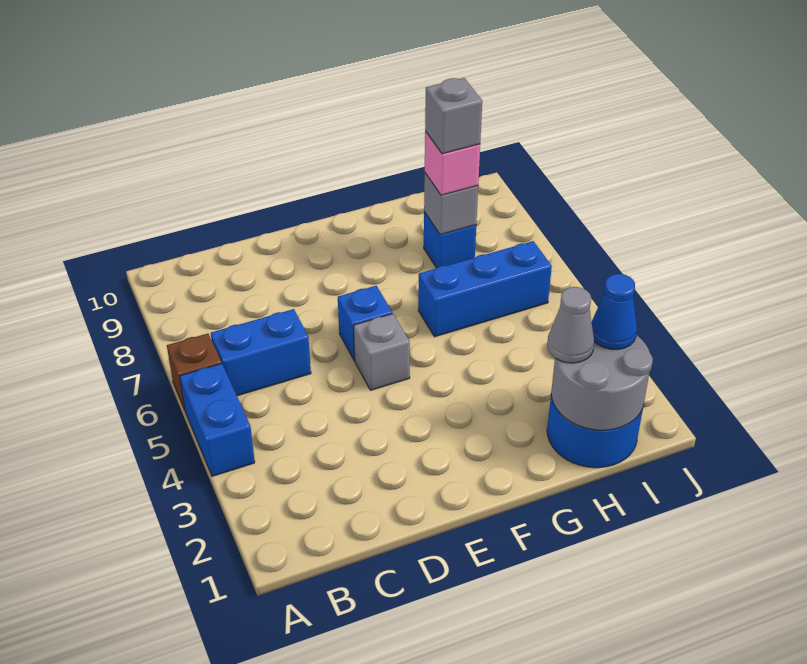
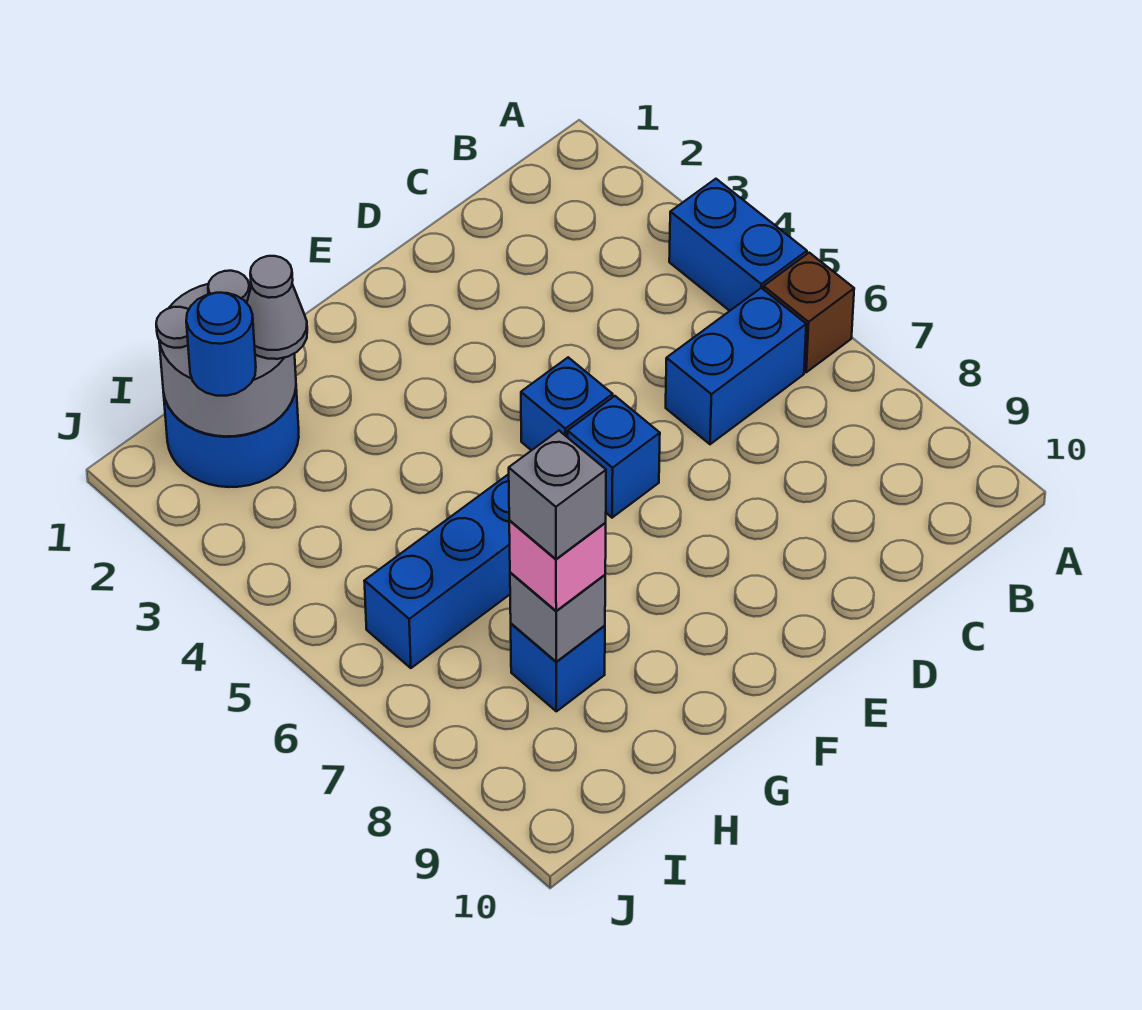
grey 1x1 brick [354,314,410,390] -> blue 1x1 brick [521,357,613,450]
blue 1x1 cone [592,274,637,349] -> blue 1x1 round brick [186,293,256,396]

